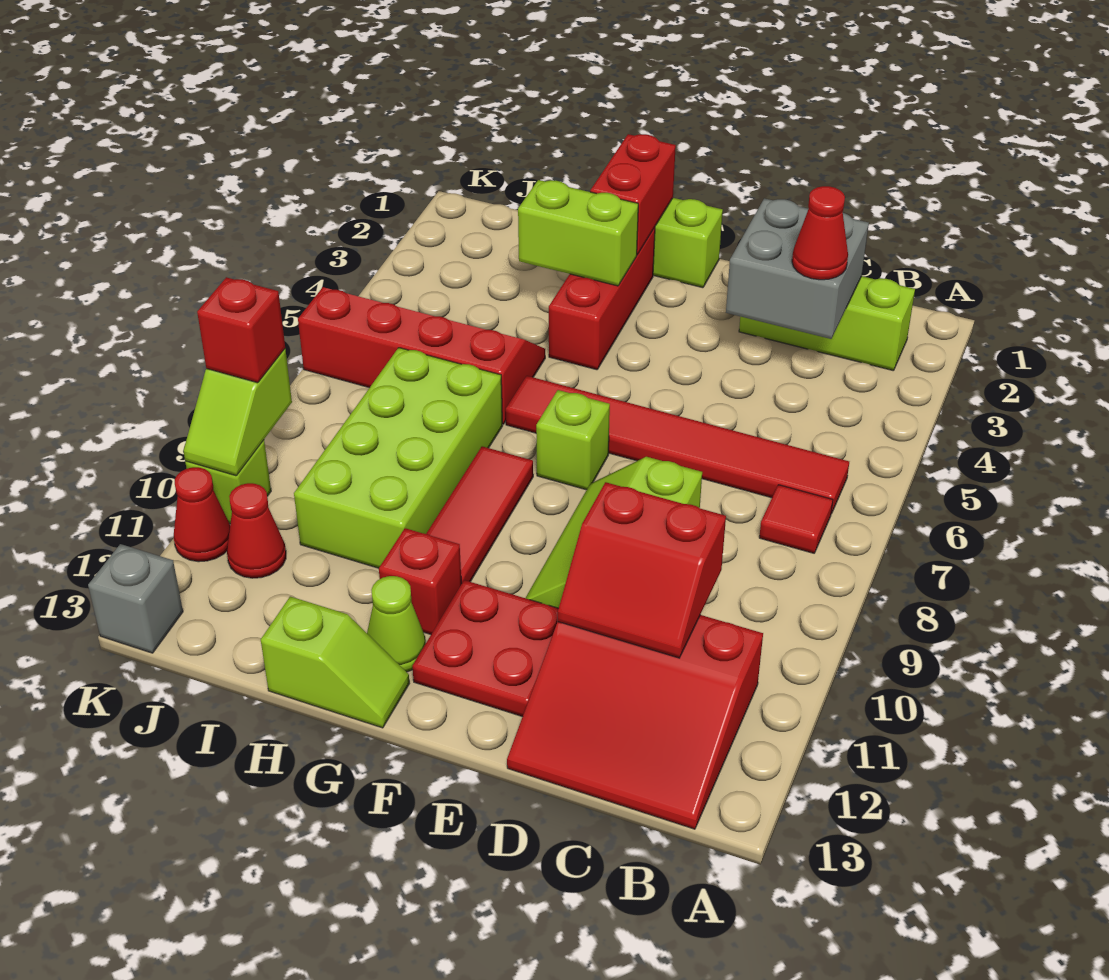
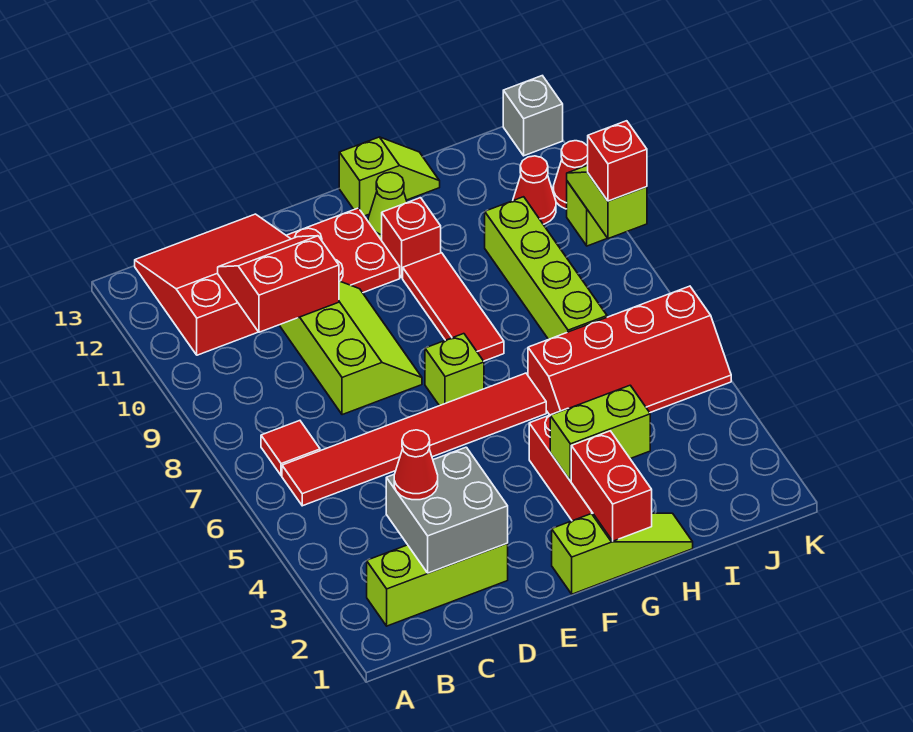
lime 1x2 slope [261,597,409,728] -> lime 1x2 slope turned to [339,137,440,216]
lime 2x4 brick [294,348,502,568] -> lime 1x4 brick [485,197,607,339]

